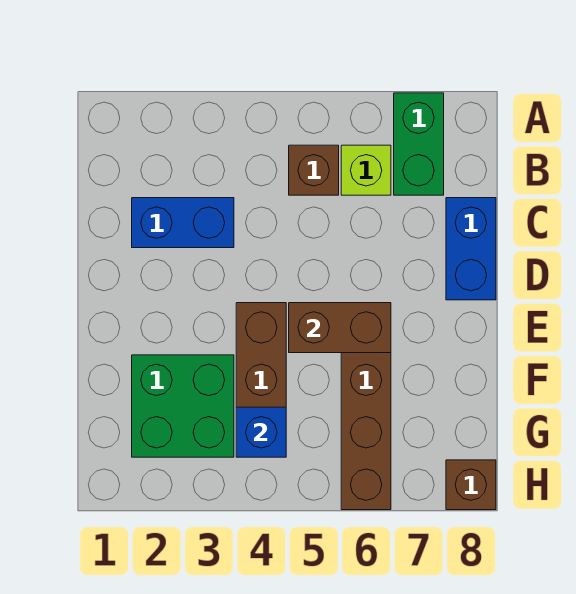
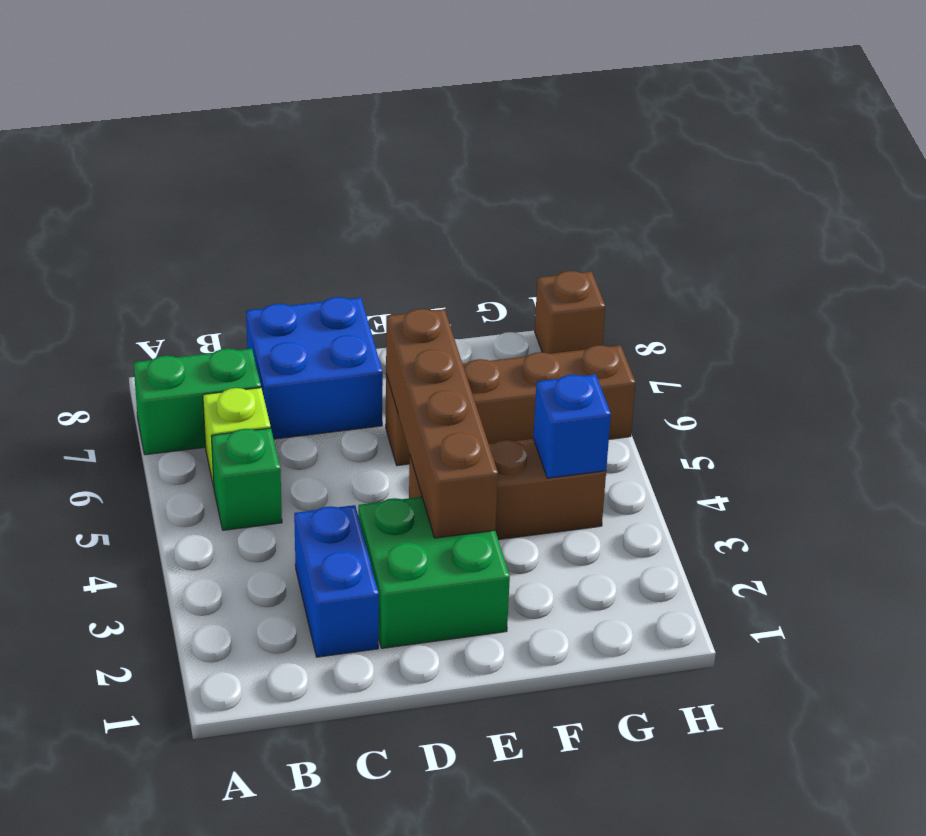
brown 1x1 brick [289,145,339,195] -> green 1x1 brick [211,428,282,530]
blue 1x2 brick [446,198,496,300] -> blue 2x2 brick [246,297,383,439]
brown 1x2 brick [289,303,391,353] -> brown 1x4 brick [386,309,498,538]
green 2x2 brick [132,355,234,457] -> green 2x2 brick moved to [358,497,510,648]

